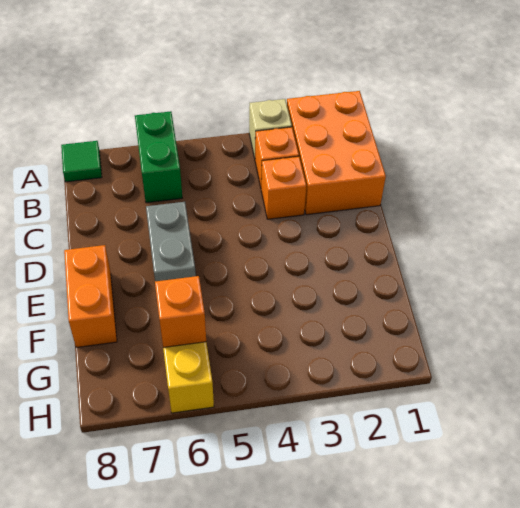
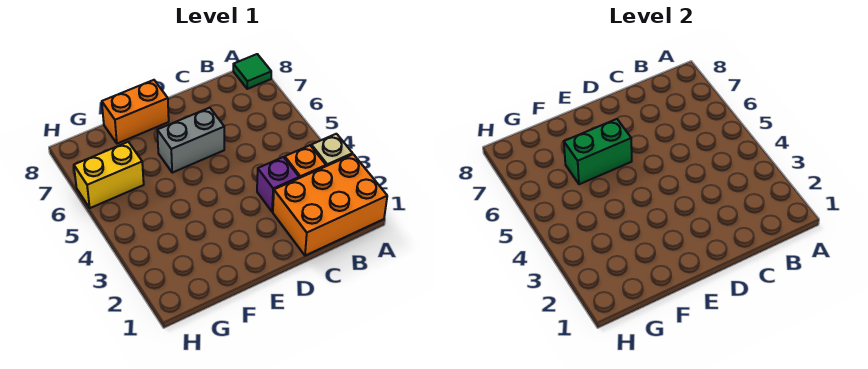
green 1x2 brick [135,111,182,203] -> green 1x2 brick moved to [564,119,632,184]
orange 1x1 brick [261,156,306,219] -> purple 1x1 brick [257,157,299,212]
orange 1x1 brick [155,276,206,348] -> none

